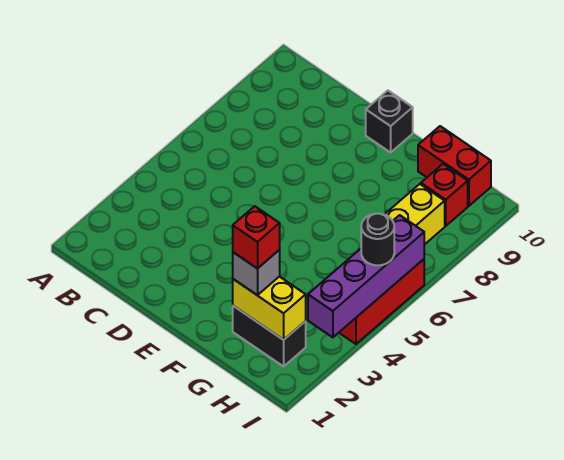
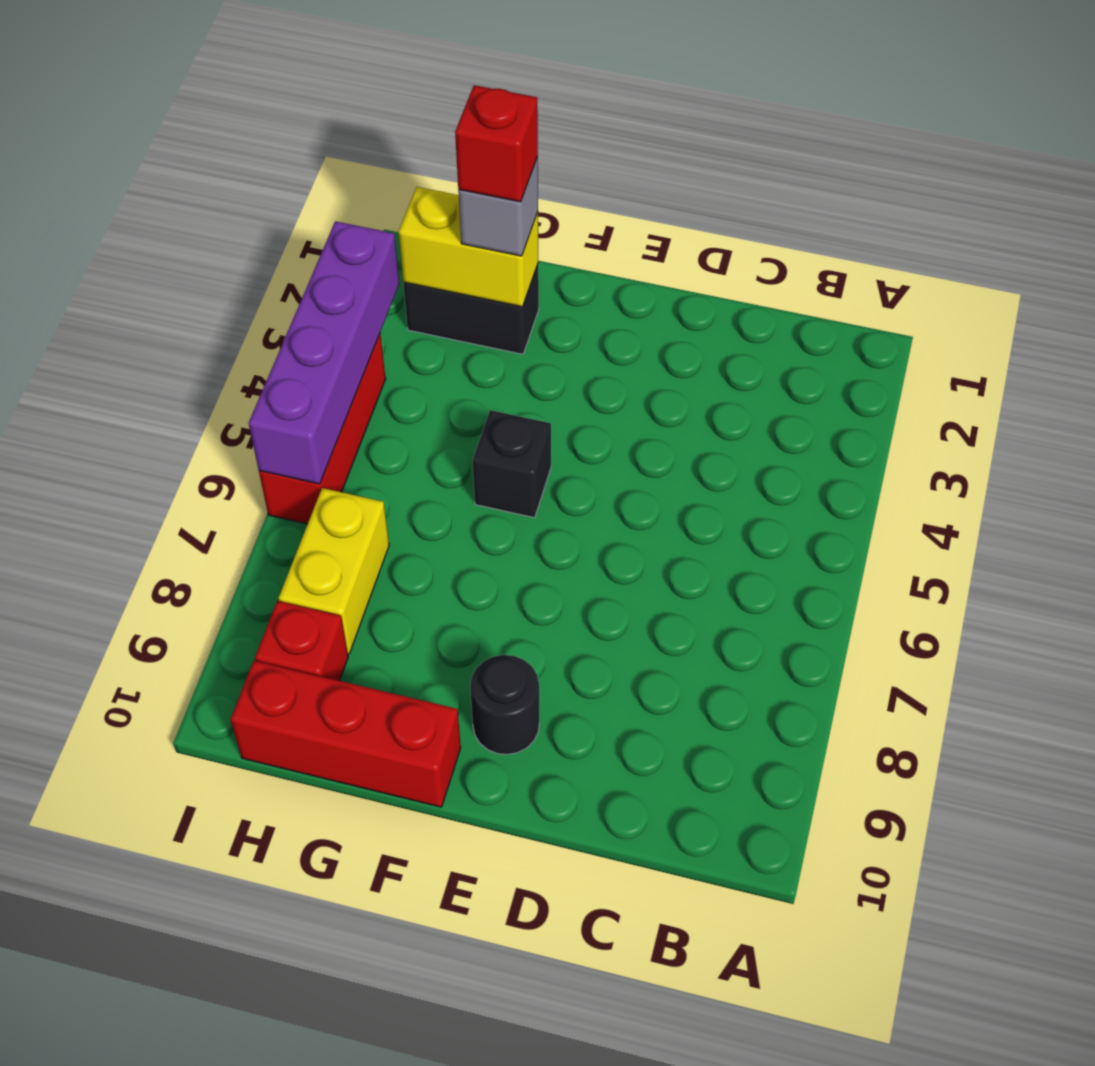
black 1x1 brick [366,91,413,152] -> black 1x1 brick moved to [473,410,551,518]
red 1x2 brick [418,126,491,206] -> red 1x3 brick [230,661,461,807]
black 1x1 round brick [361,214,394,265] -> black 1x1 round brick moved to [470,655,539,755]

